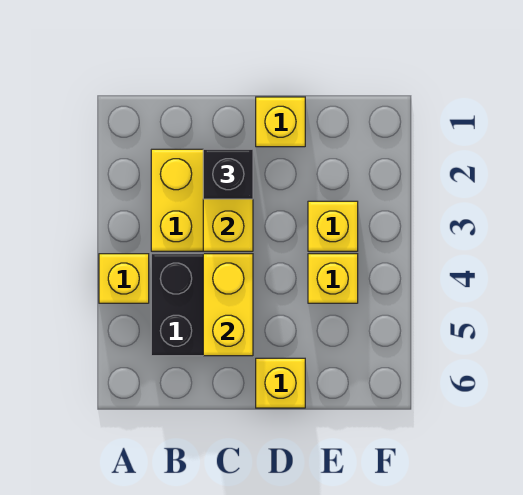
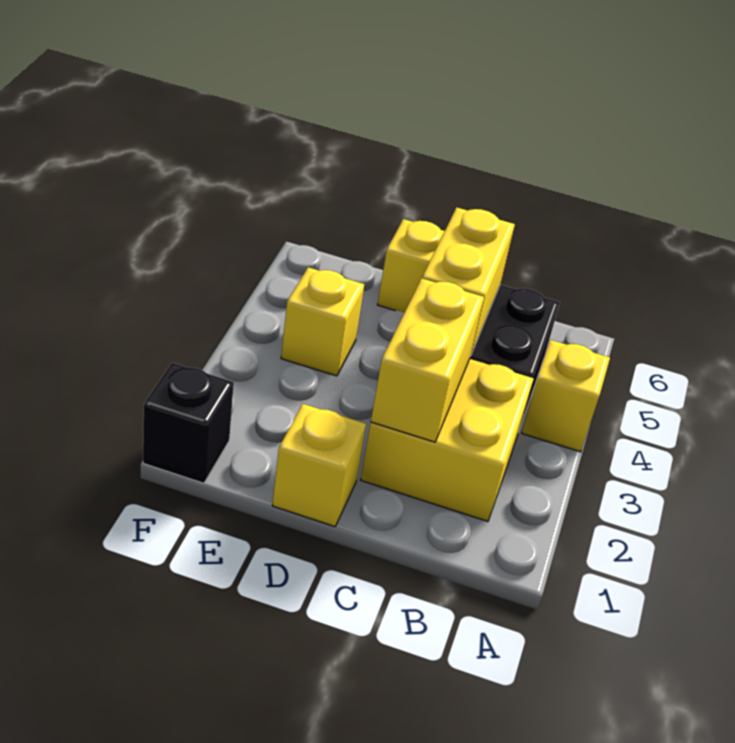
black 1x1 brick [203,149,253,199] -> black 1x1 brick moved to [143,363,234,483]
yellow 1x1 brick [308,201,358,251] -> none

